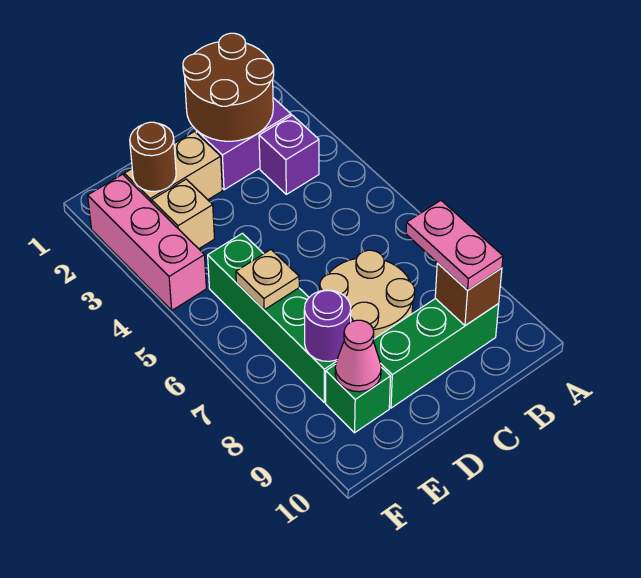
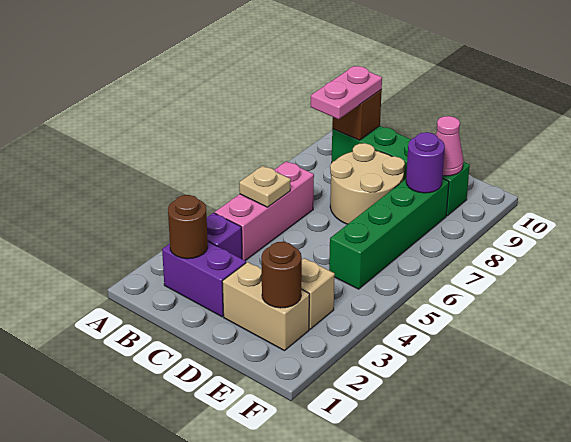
brown 2x2 round brick [183,33,274,141] -> brown 1x1 round brick [168,195,208,259]
tan 1x1 plate [236,250,299,310] -> tan 1x1 plate moved to [239,166,291,207]
pink 1x3 brick [88,174,206,310] -> pink 1x3 brick moved to [215,161,314,261]

